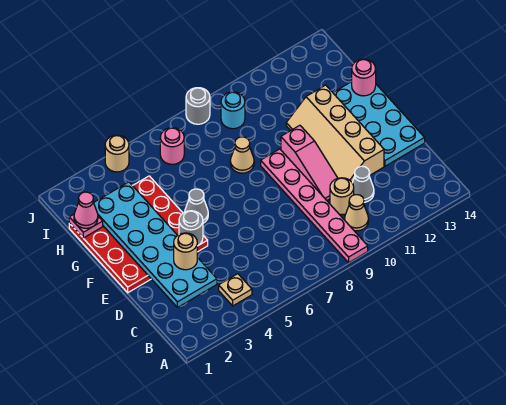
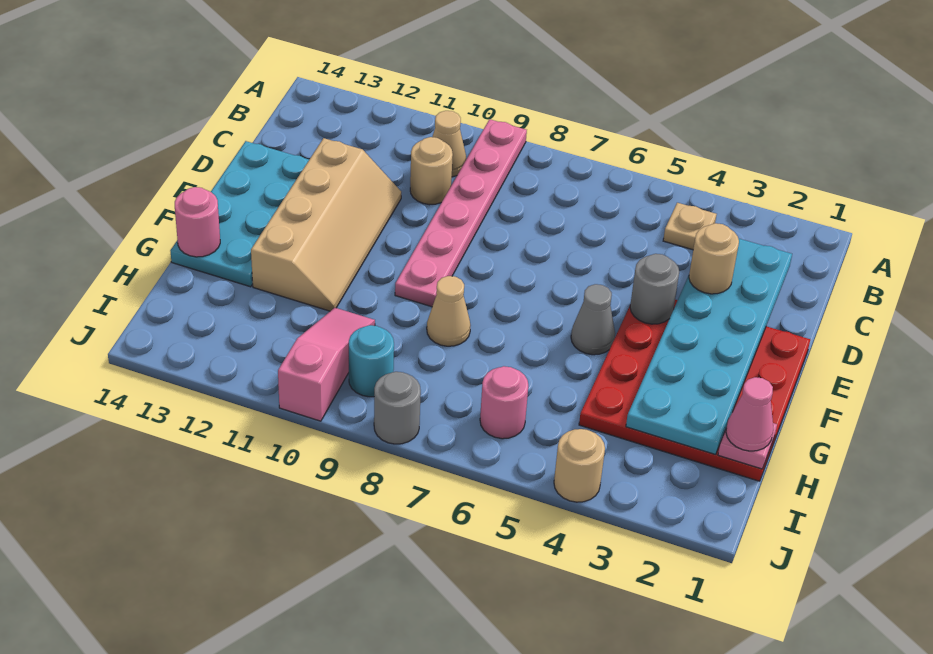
grey 1x1 cone [352,166,374,202] -> none
pink 1x3 slope [281,125,338,200] -> pink 1x3 slope moved to [278,308,375,421]

